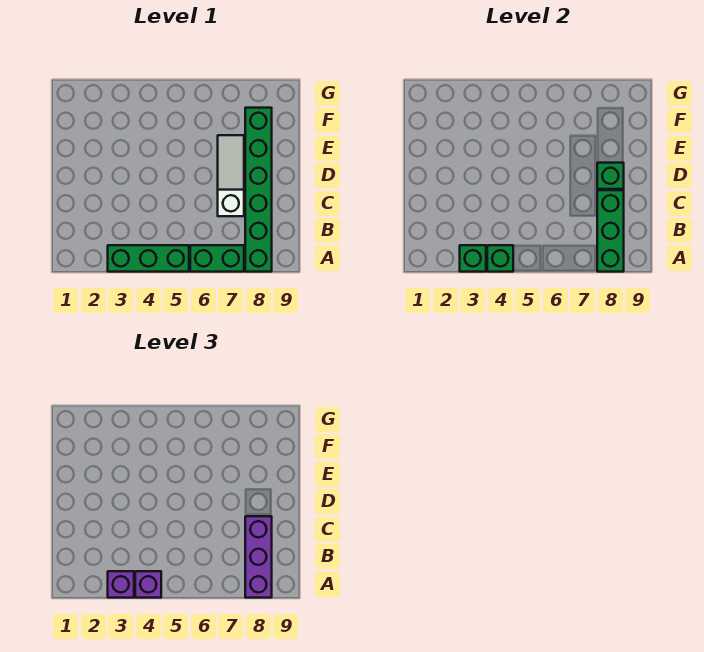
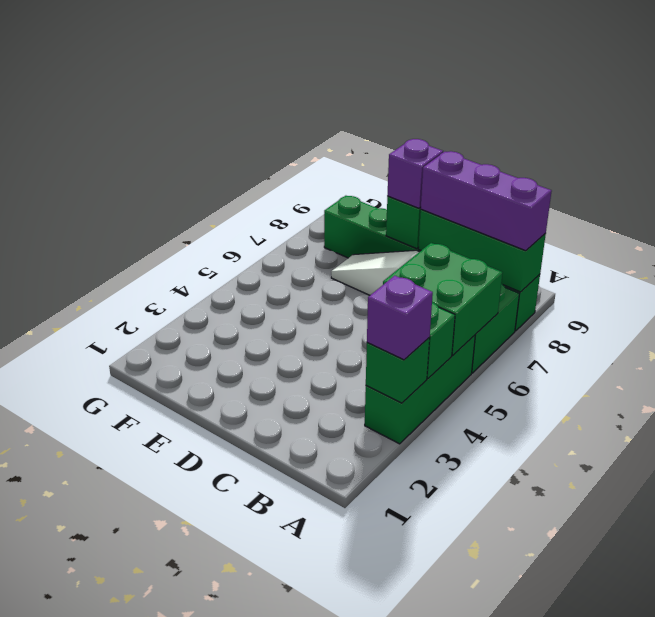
purple 1x1 brick [135,571,161,598] -> purple 1x1 brick moved to [387,139,443,208]
none -> green 2x2 brick [383,243,503,355]

